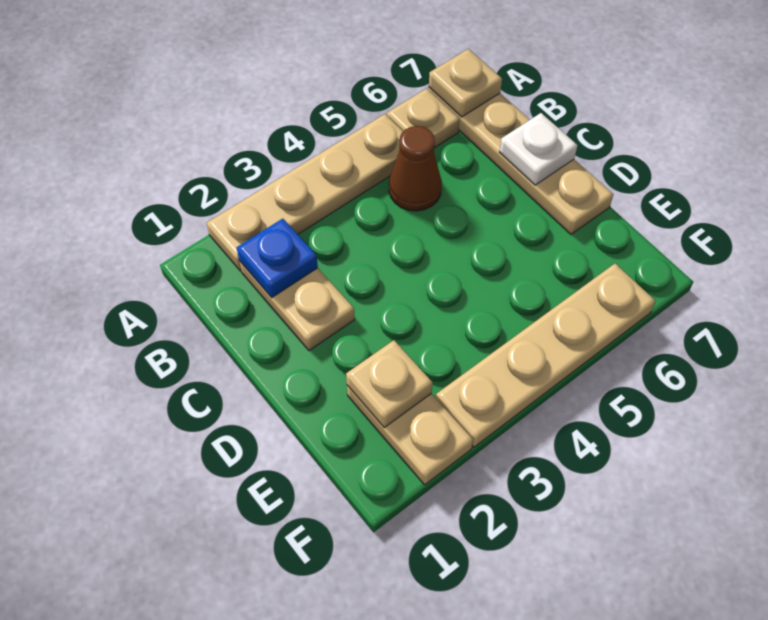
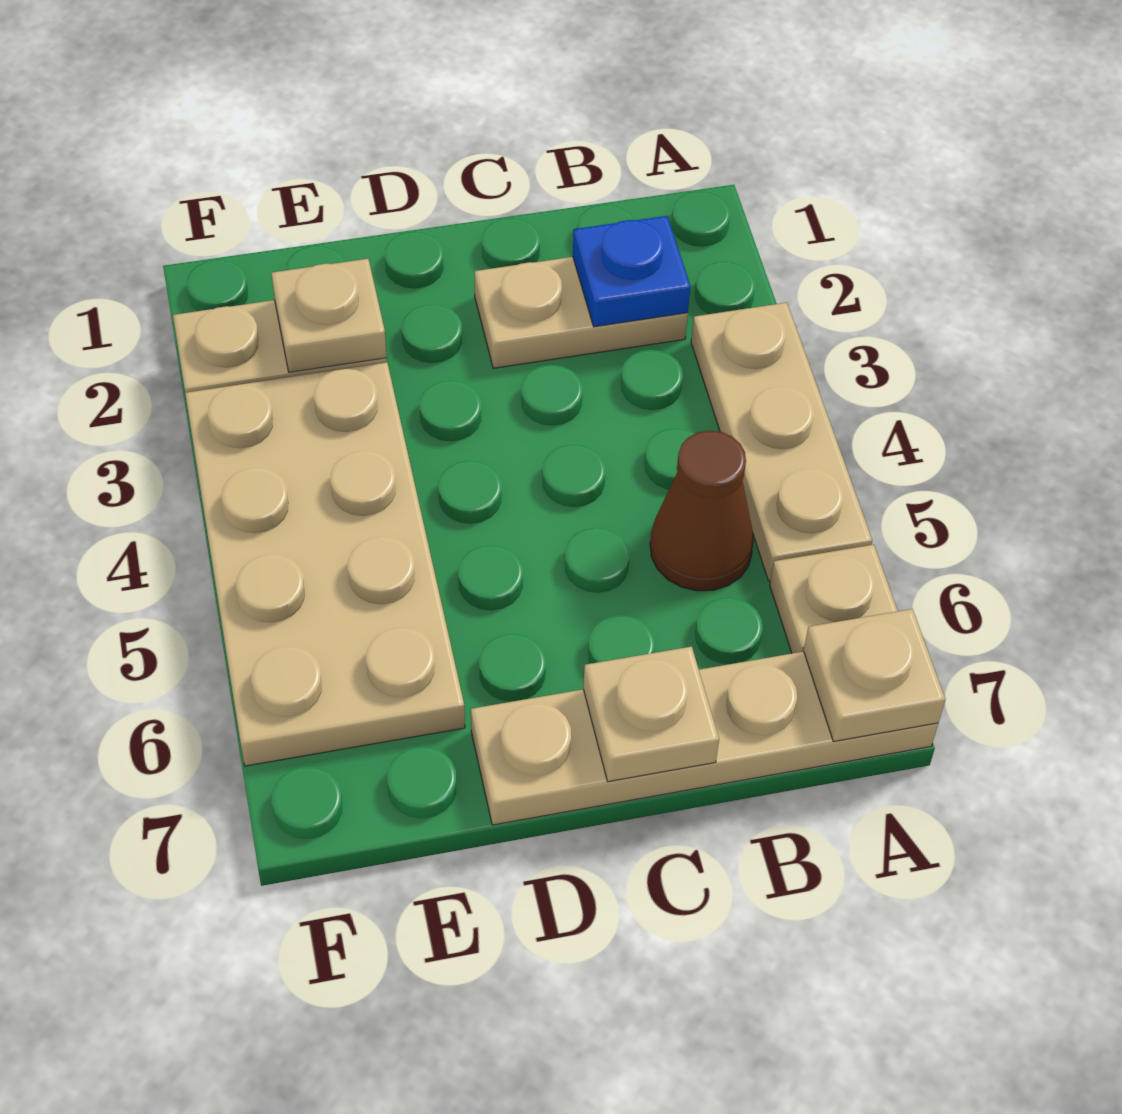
tan 1x4 plate [207,114,403,271] -> tan 1x3 plate [691,303,872,581]
white 1x1 plate [500,113,578,185] -> tan 1x1 plate [583,646,719,782]
tan 1x4 plate [436,264,655,447] -> tan 2x4 plate [185,363,465,766]

